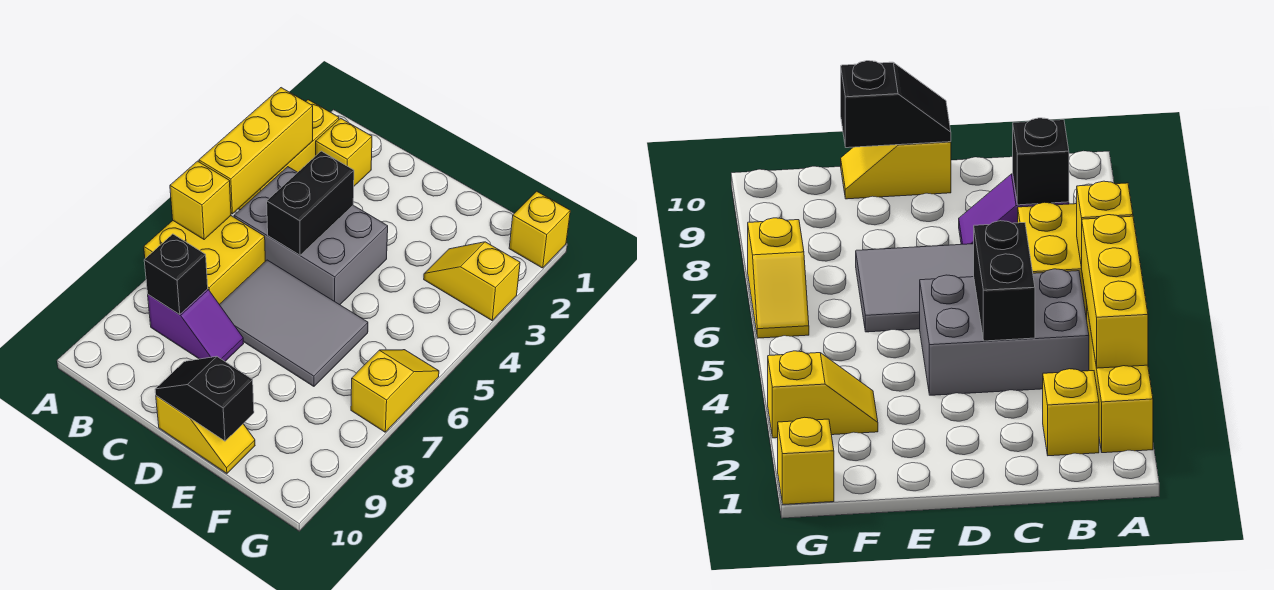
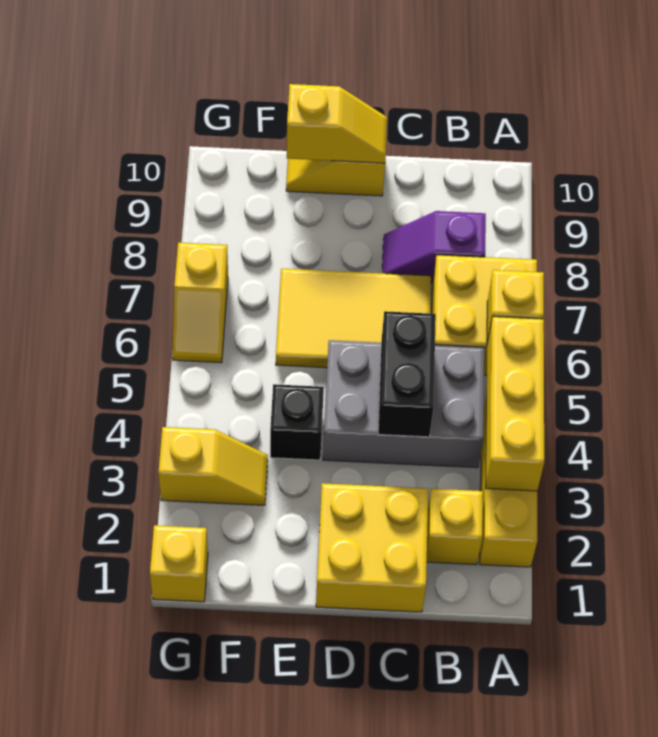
black 1x1 brick [144,234,208,315] -> black 1x1 brick moved to [270,384,324,460]
none -> yellow 2x2 brick [316,483,428,612]
grey 2x3 tile [219,260,368,386] -> yellow 2x3 tile [276,269,431,368]
black 1x2 slope [155,356,254,441] -> yellow 1x2 slope [287,84,387,163]

